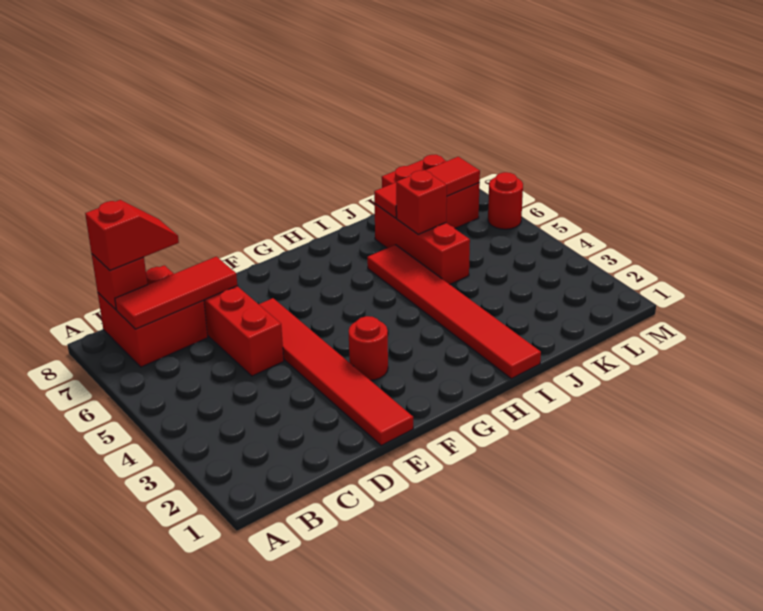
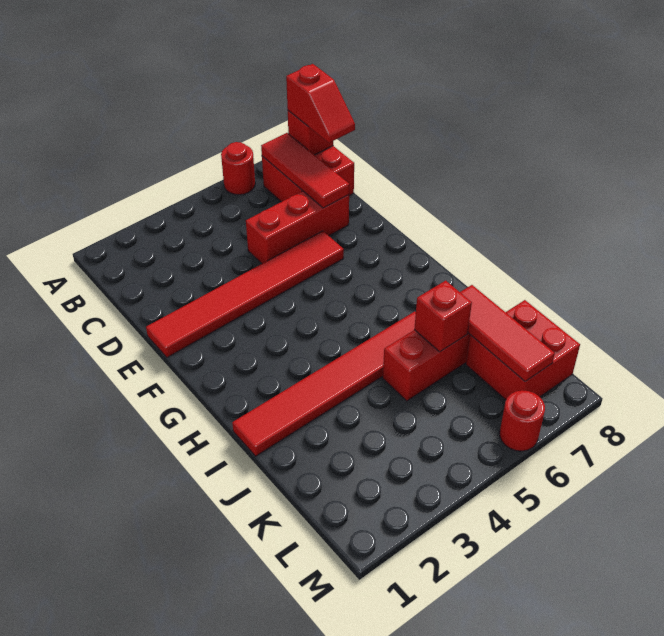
red 1x1 round brick [349,316,388,380] -> red 1x1 round brick moved to [221,142,255,195]

